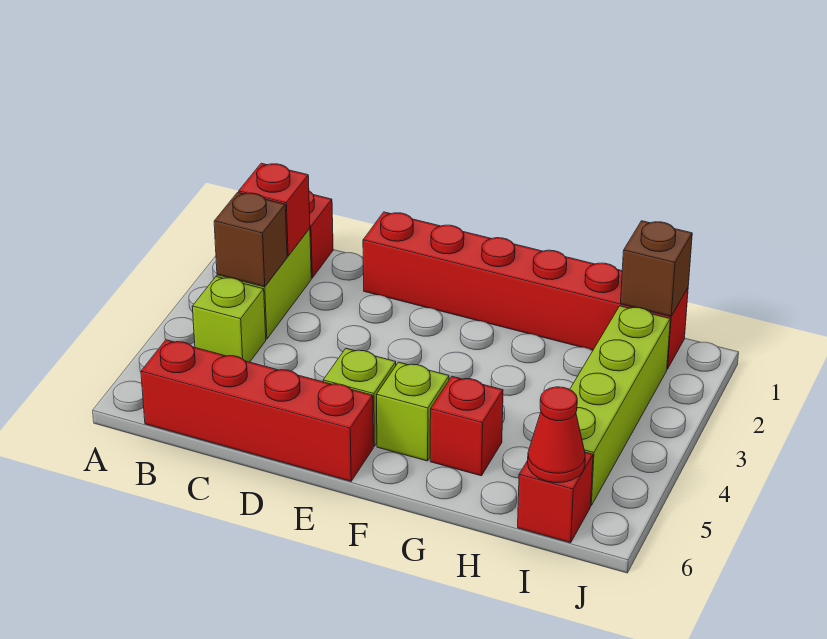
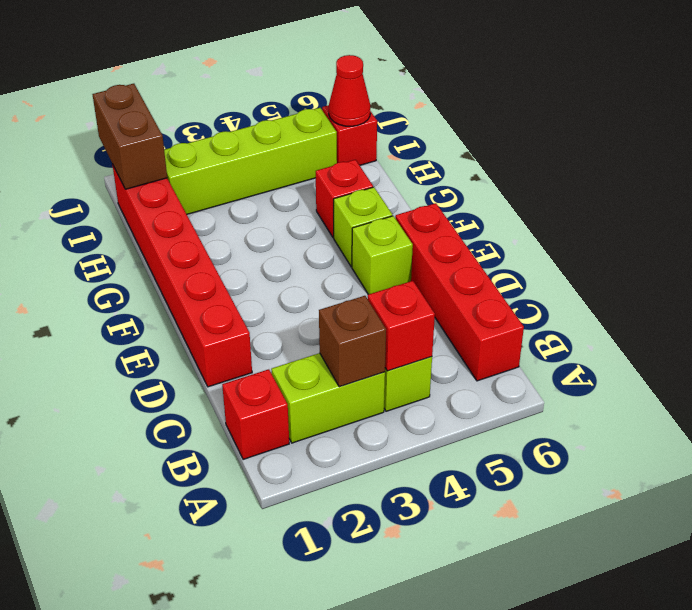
red 1x1 brick [239,163,310,256] -> red 1x1 brick moved to [368,281,435,371]
brown 1x1 brick [621,221,692,316] -> brown 1x2 brick [92,84,167,189]

